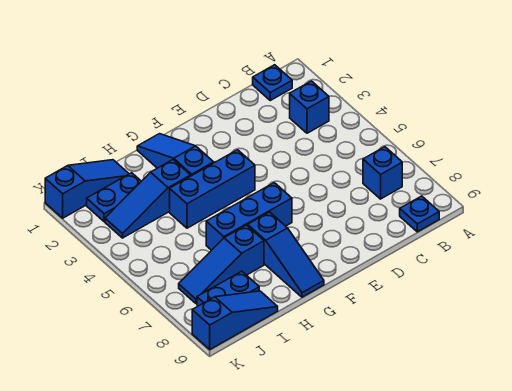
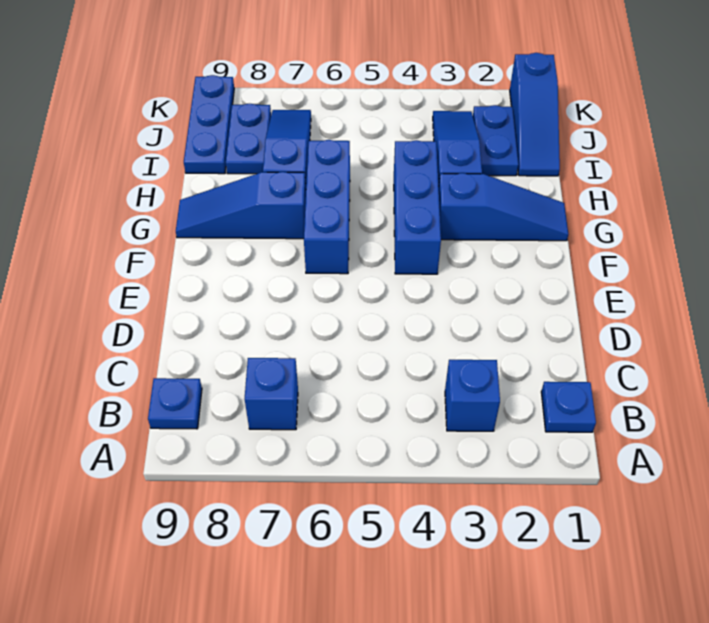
blue 1x3 slope [192,291,278,349] -> blue 1x3 plate [184,75,234,174]

